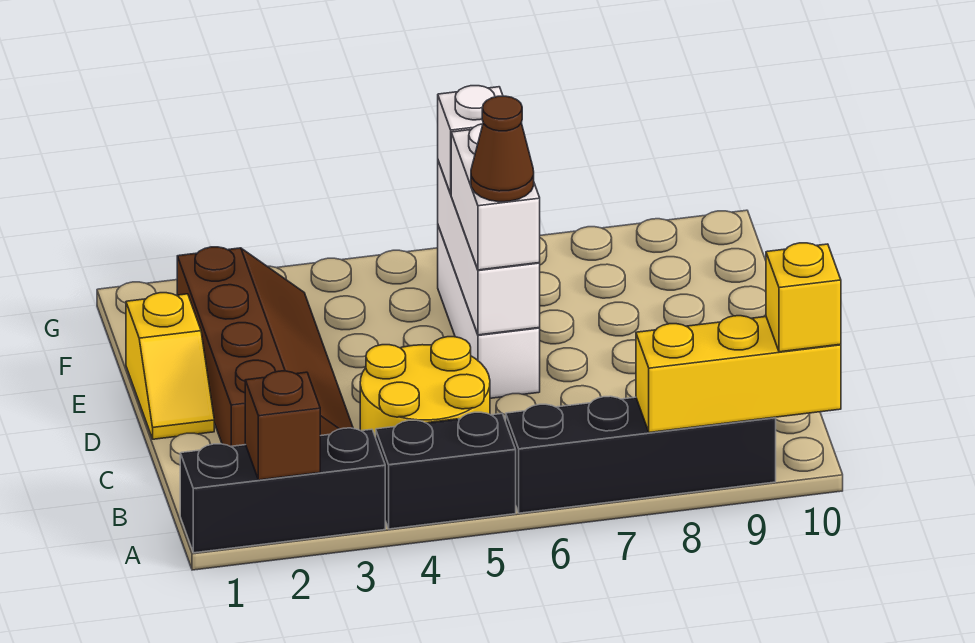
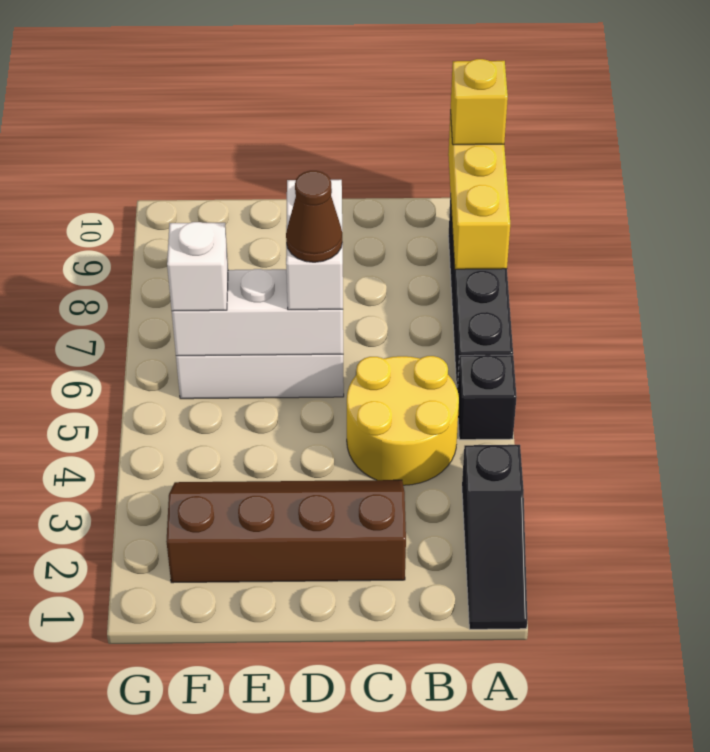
black 1x3 brick [180,428,385,553] -> black 1x3 slope [462,445,527,629]
brown 1x1 brick [245,371,320,480] -> none
black 1x2 brick [376,412,516,529] -> black 1x1 brick [458,355,517,440]
yellow 1x2 slope [126,293,214,439] -> none
white 1x2 brick [451,124,540,270] -> white 1x2 brick turned to [286,180,343,310]

